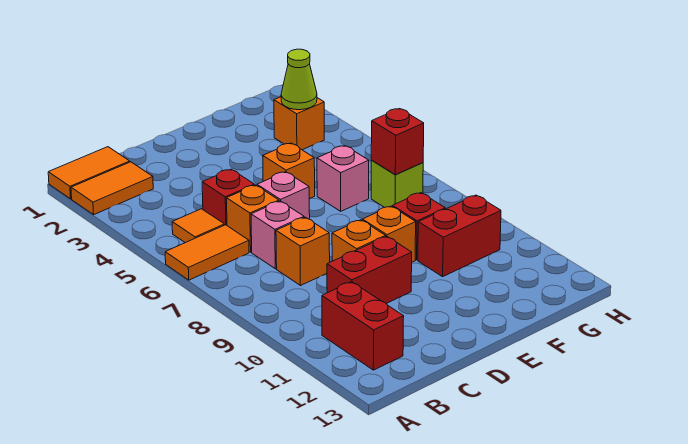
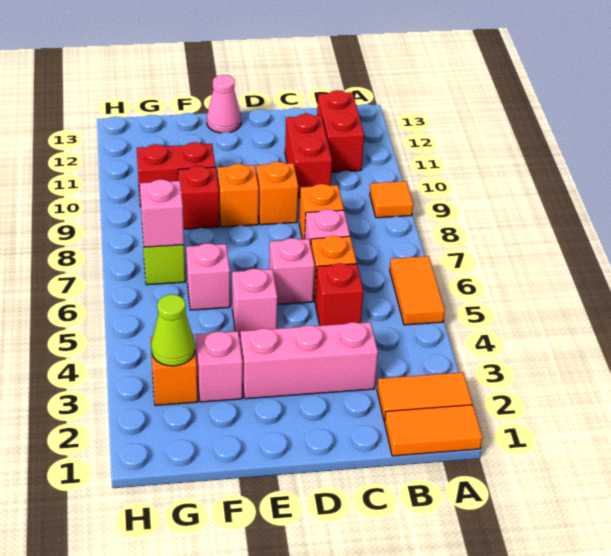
orange 1x2 tile [165,225,249,280] -> orange 1x2 tile turned to [390,256,445,325]
orange 1x1 tile [172,209,224,243] -> orange 1x1 tile moved to [370,181,413,218]
none -> pink 1x3 brick [240,322,378,399]
red 1x2 brick [327,236,412,303] -> red 1x2 brick turned to [285,114,332,198]
orange 1x1 brick [263,143,315,199] -> pink 1x1 brick [232,269,277,336]
none -> pink 1x1 cone [207,75,241,133]
none -> pink 1x1 brick [196,331,243,402]
red 1x1 brick [371,109,424,175] -> pink 1x1 brick [140,179,184,247]

